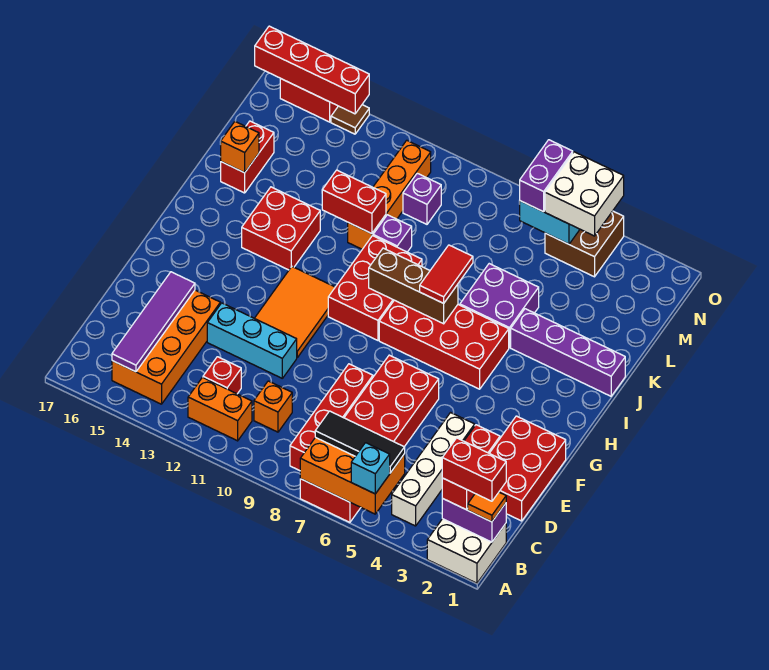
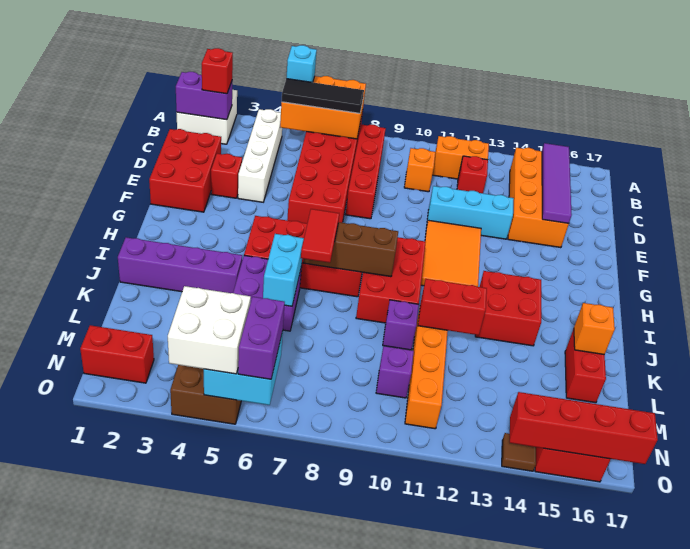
orange 1x1 tile [468,492,506,522] -> none
red 1x2 brick [442,438,506,501] -> red 1x2 brick moved to [80,325,154,383]
none -> cyan 1x2 brick [263,234,304,306]

